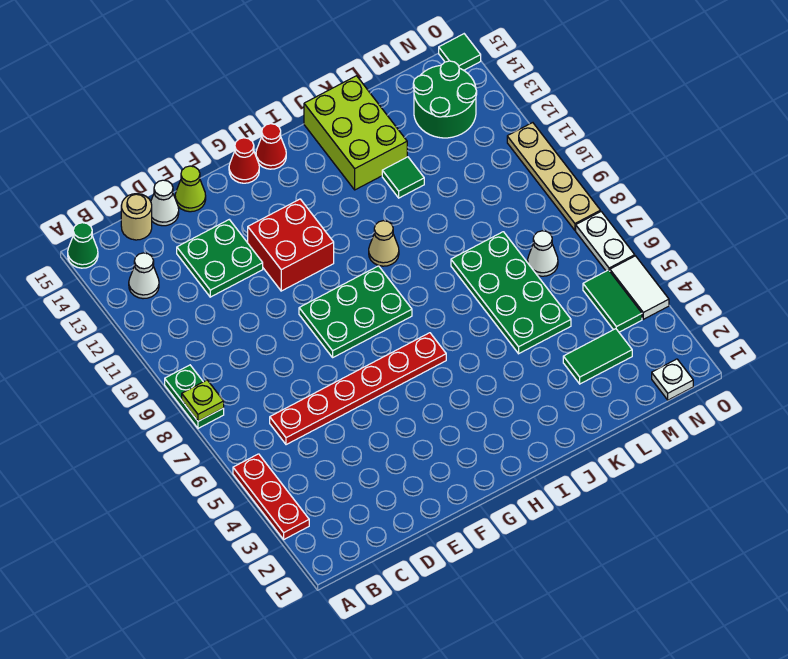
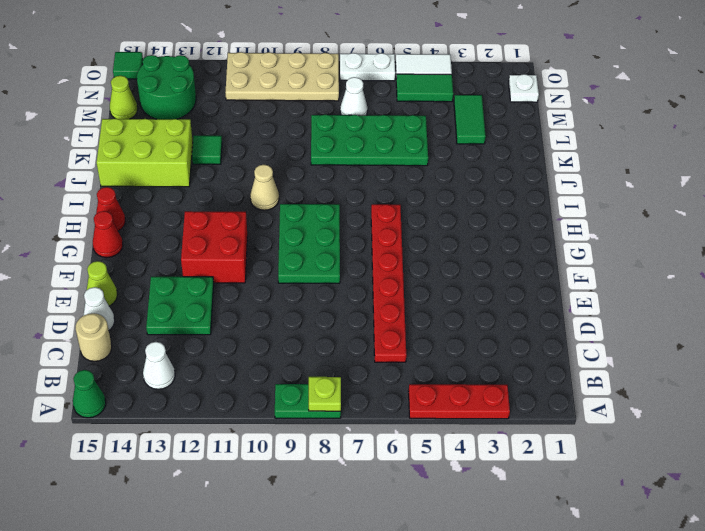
none -> lime 1x1 cone [110,76,138,119]
tan 1x4 plate [507,123,600,230] -> tan 2x4 plate [226,52,339,101]

